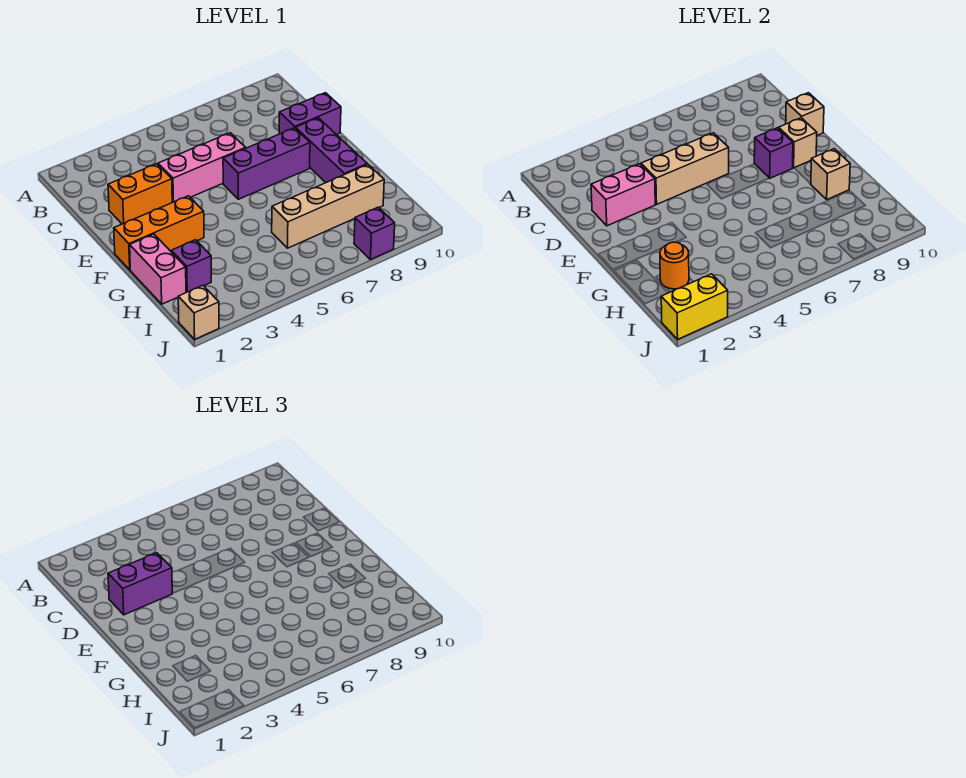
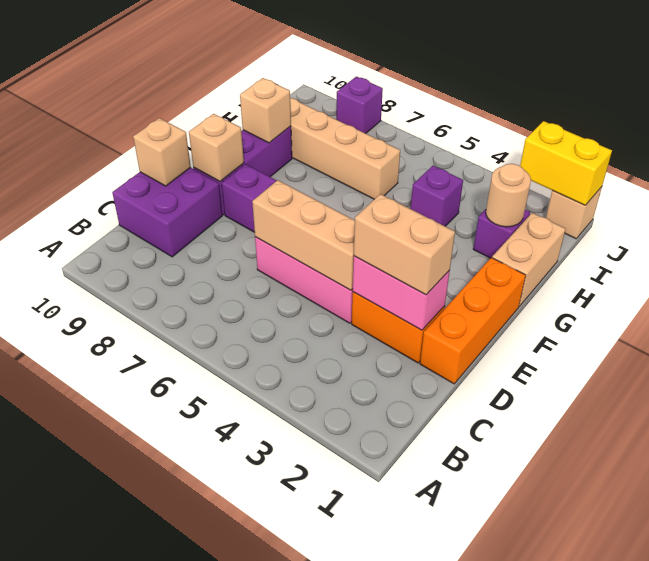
purple 1x2 brick [108,553,172,615] -> tan 1x2 brick [354,194,455,295]
purple 1x2 brick [279,93,341,135] -> purple 2x2 brick [112,168,222,257]
purple 1x1 brick [754,128,793,178] -> purple 1x1 brick moved to [411,166,463,226]
orange 1x3 brick [114,196,204,270] -> orange 1x3 brick turned to [420,258,526,384]
pink 1x2 brick [130,234,186,304] -> tan 1x2 brick [492,213,566,306]
orange 1x1 round brick [660,242,689,289] -> tan 1x1 round brick [486,164,531,227]

